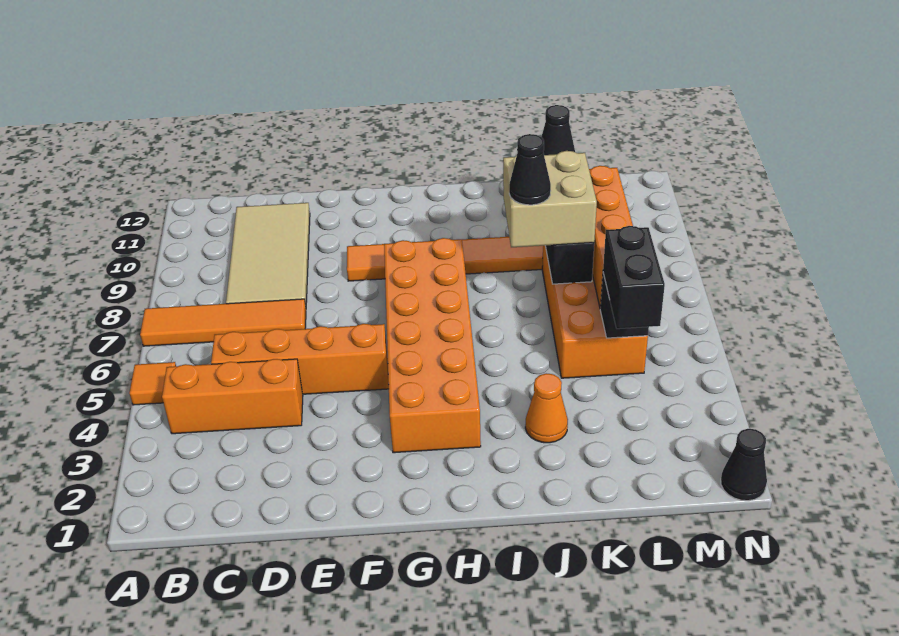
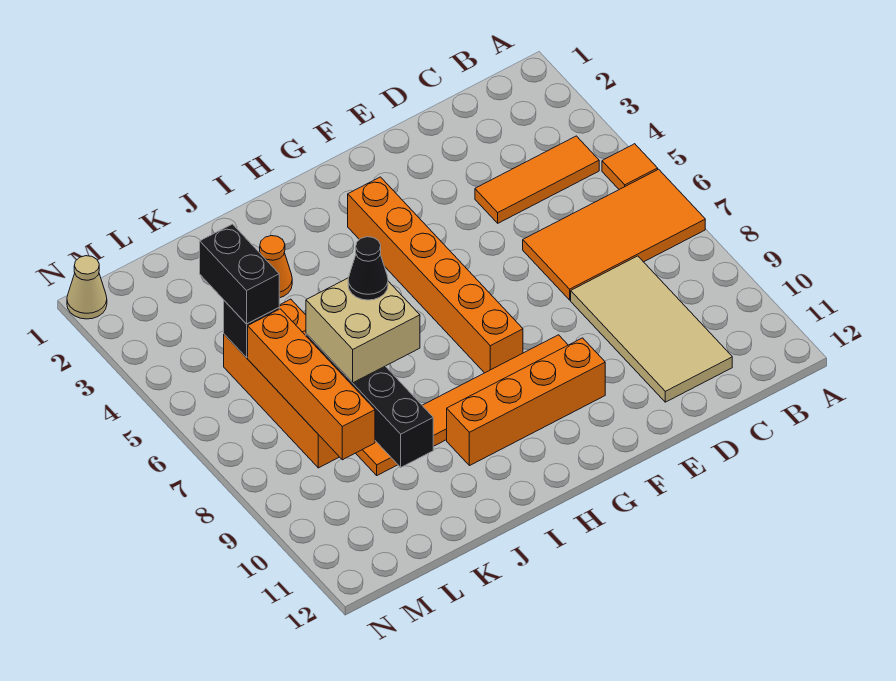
orange 1x4 tile [140,299,306,346] -> orange 2x4 tile [523,169,705,300]
orange 1x3 brick [162,359,303,434] -> orange 1x3 tile [475,136,599,223]
orange 1x4 brick [211,324,389,394] -> orange 1x4 brick moved to [447,338,605,466]
orange 2x6 brick [384,238,481,453] -> orange 1x6 brick [348,177,523,373]
black 1x1 cone [541,105,575,155] -> none
black 1x1 cone [721,429,767,501] -> tan 1x1 cone [67,256,107,319]

